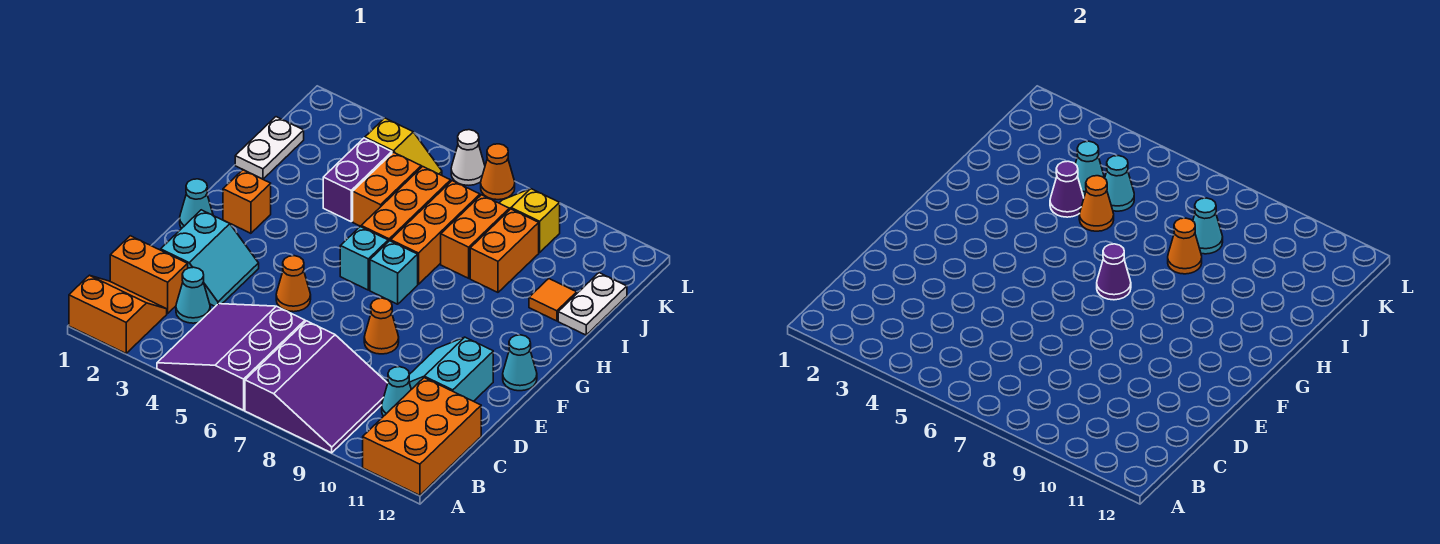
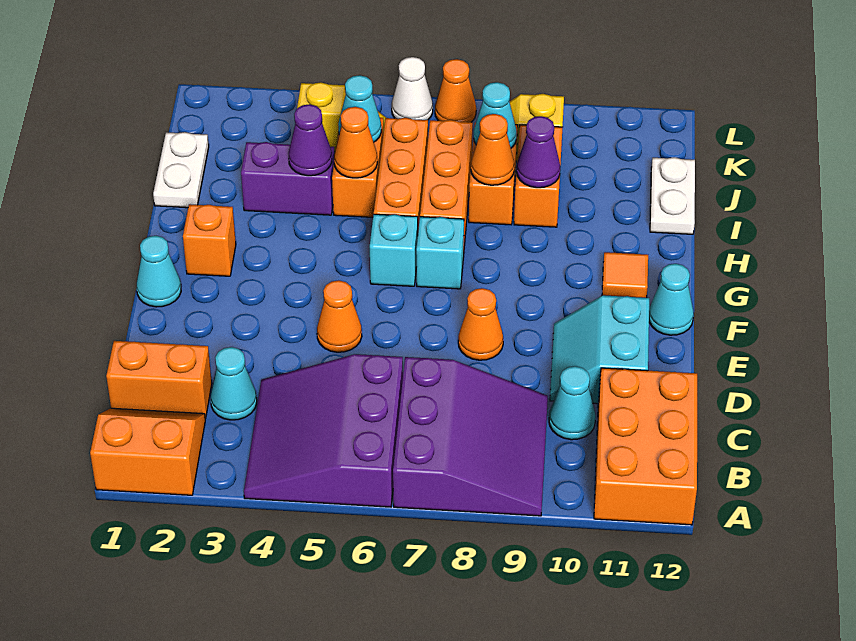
cyan 2x2 slope [161,210,259,306] -> none
purple 1x1 cone [1097,244,1131,300] -> purple 1x1 cone moved to [516,116,560,188]
purple 1x2 brick [323,138,392,221] -> purple 1x2 brick turned to [241,142,334,215]
orange 1x1 tile [529,279,577,321] -> orange 1x1 tile moved to [602,252,648,298]
cyan 1x1 cone [1075,141,1104,197] -> none

